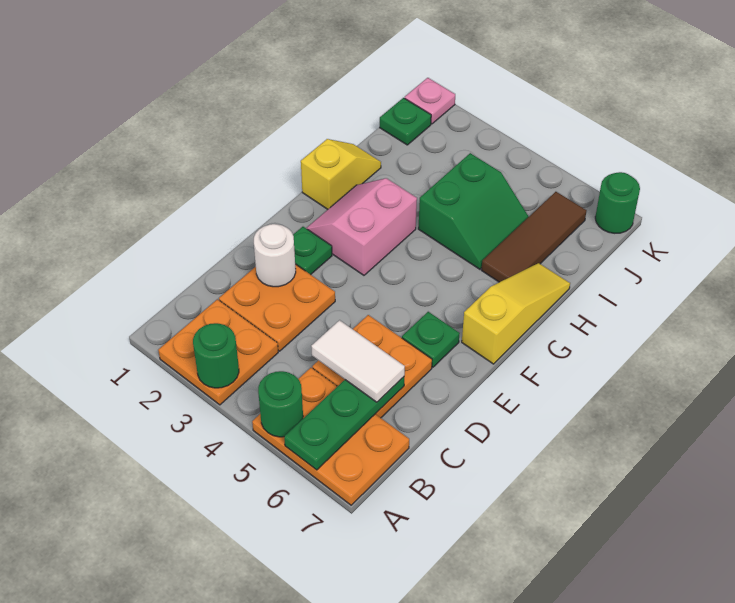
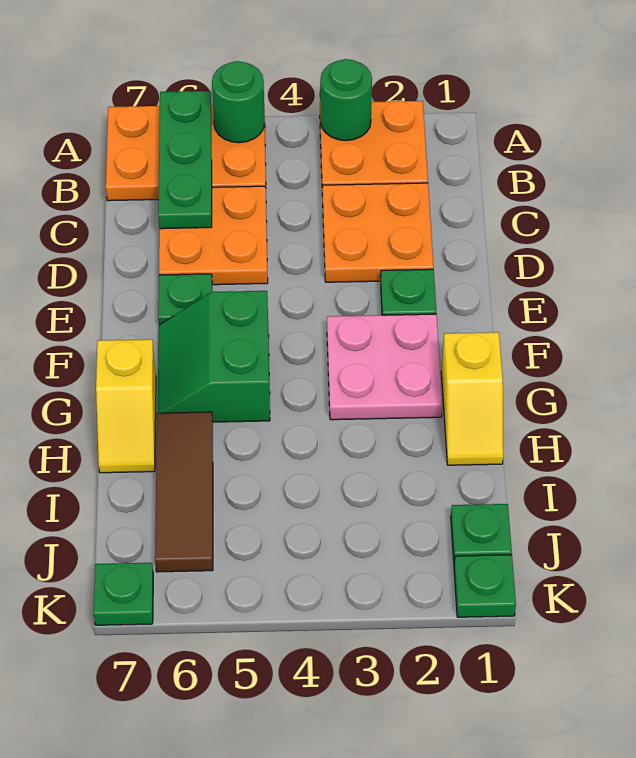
white 1x2 tile [311,320,405,402] -> none
white 1x1 round brick [254,224,296,287] -> none
pink 2x2 slope [306,178,417,275] -> pink 2x2 plate [327,314,442,420]
yellow 1x3 slope [462,263,570,364] -> yellow 1x2 slope [96,339,156,473]
green 2x2 slope [418,153,529,269] -> green 2x2 slope moved to [158,291,270,422]
pink 1x1 plate [405,78,455,124] -> green 1x1 plate [454,555,516,617]
green 1x1 round brick [595,172,640,233] -> green 1x1 plate [94,563,153,625]

